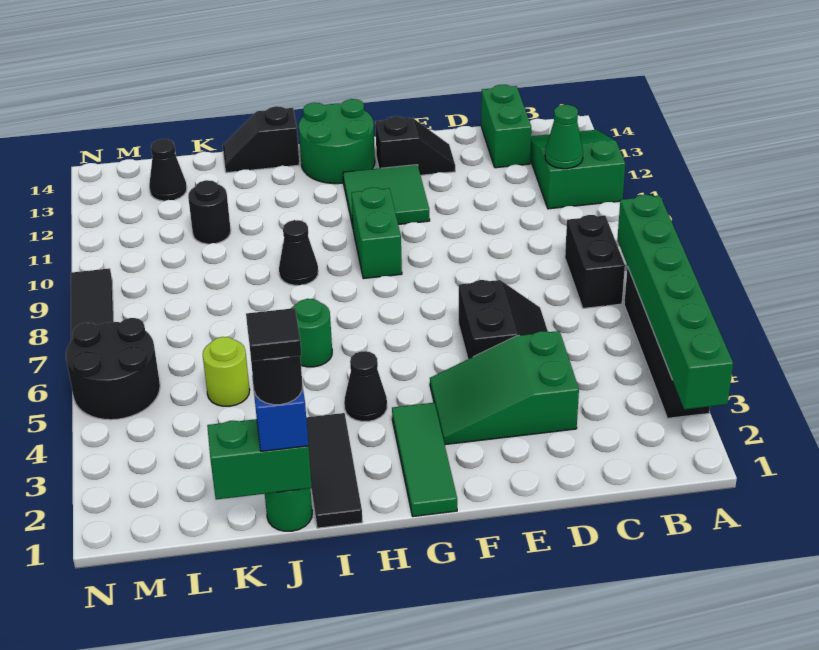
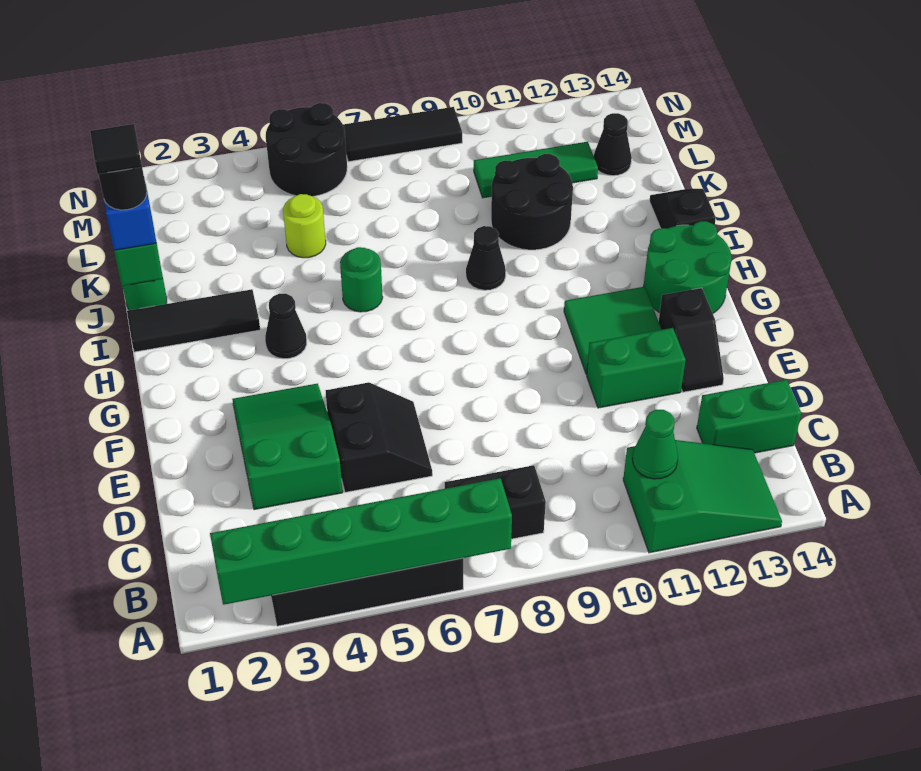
black 2x2 slope [459,280,548,359] -> black 2x2 slope turned to [325,382,432,492]
green 1x3 tile [392,403,457,517] -> green 1x3 tile moved to [474,142,598,198]
green 1x2 brick [351,188,402,279] -> green 1x2 brick moved to [587,328,686,408]
black 1x1 round brick [188,180,231,244] -> black 2x2 round brick [491,154,573,250]

